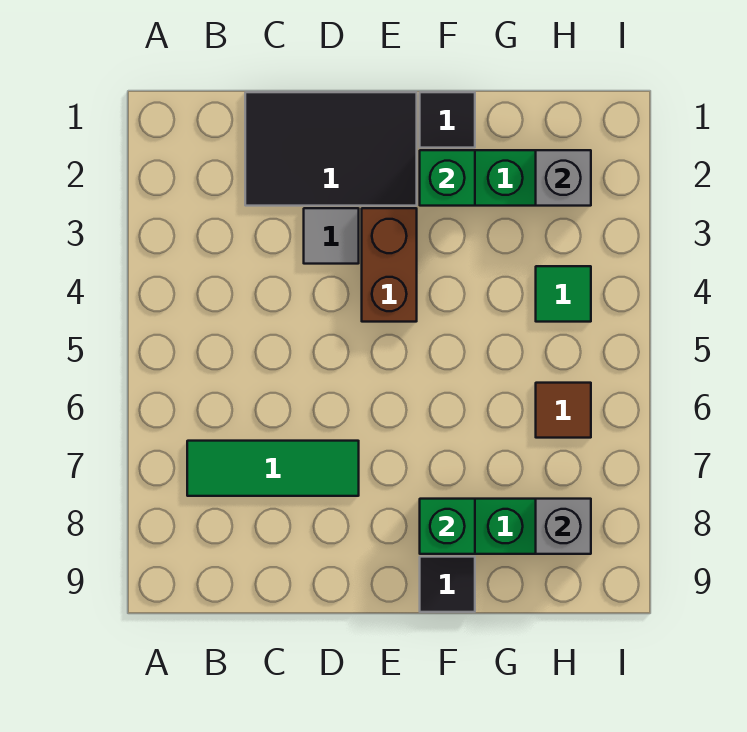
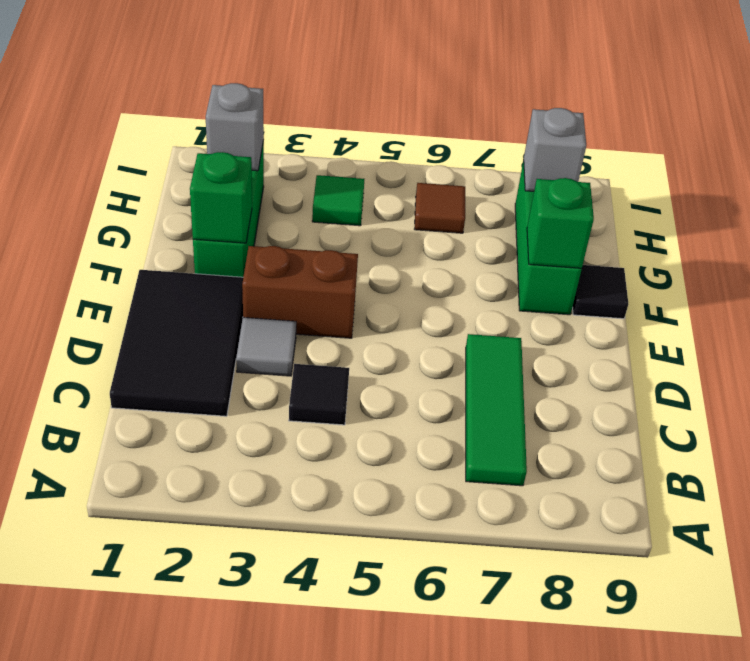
black 1x1 tile [420,92,475,148] -> black 1x1 tile moved to [289,364,349,425]

